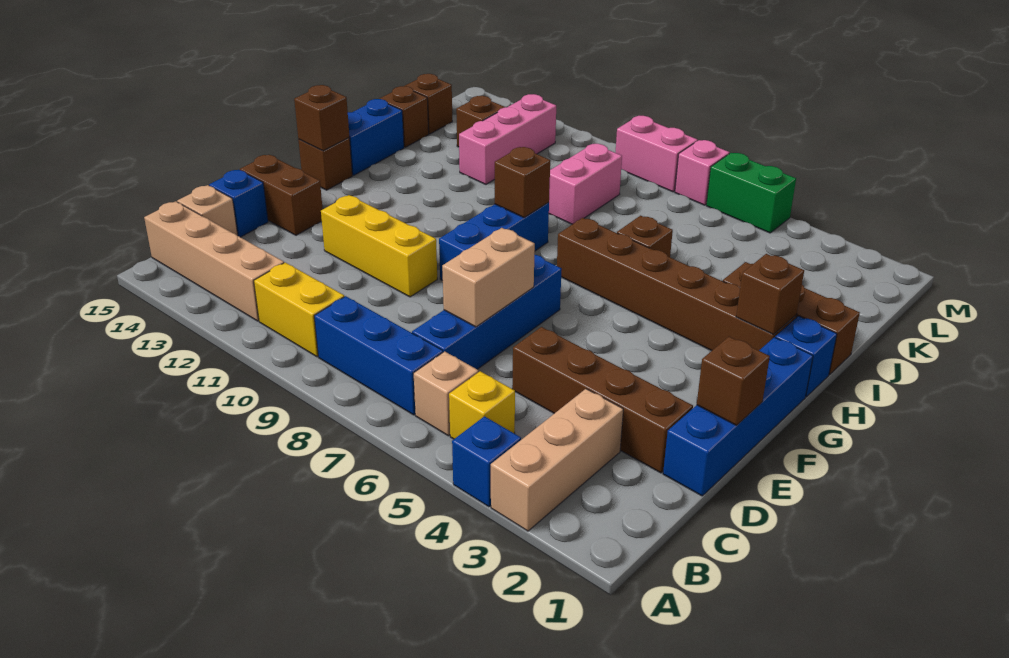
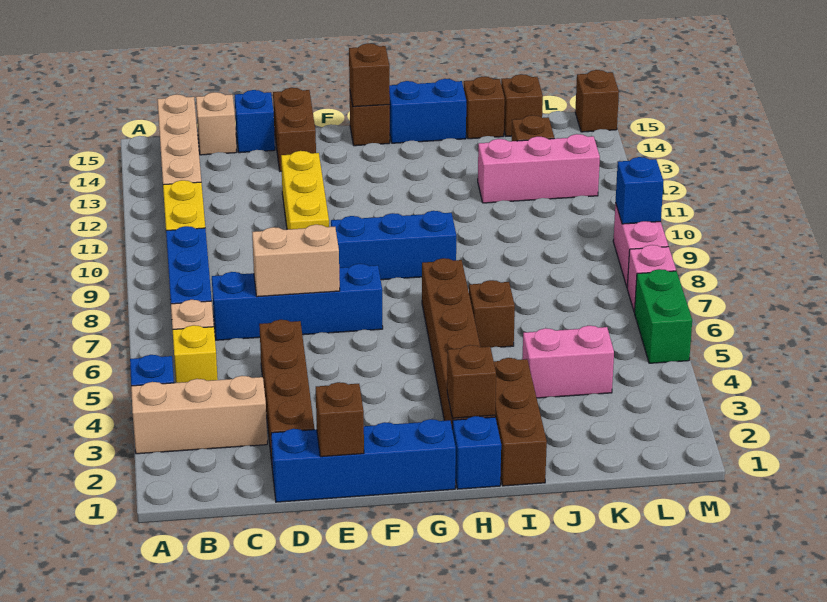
brown 1x1 brick [495,147,550,217] -> brown 1x1 brick moved to [575,70,619,132]
pink 1x2 brick [549,144,622,224] -> pink 1x2 brick moved to [522,326,614,398]
none -> blue 1x1 brick [616,157,663,224]

